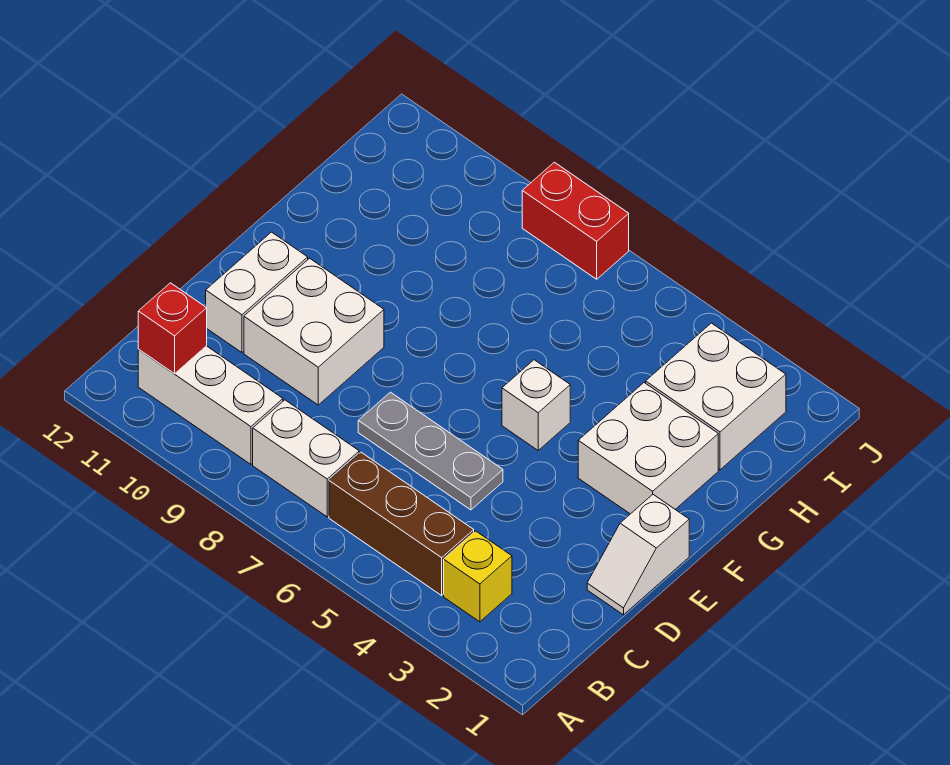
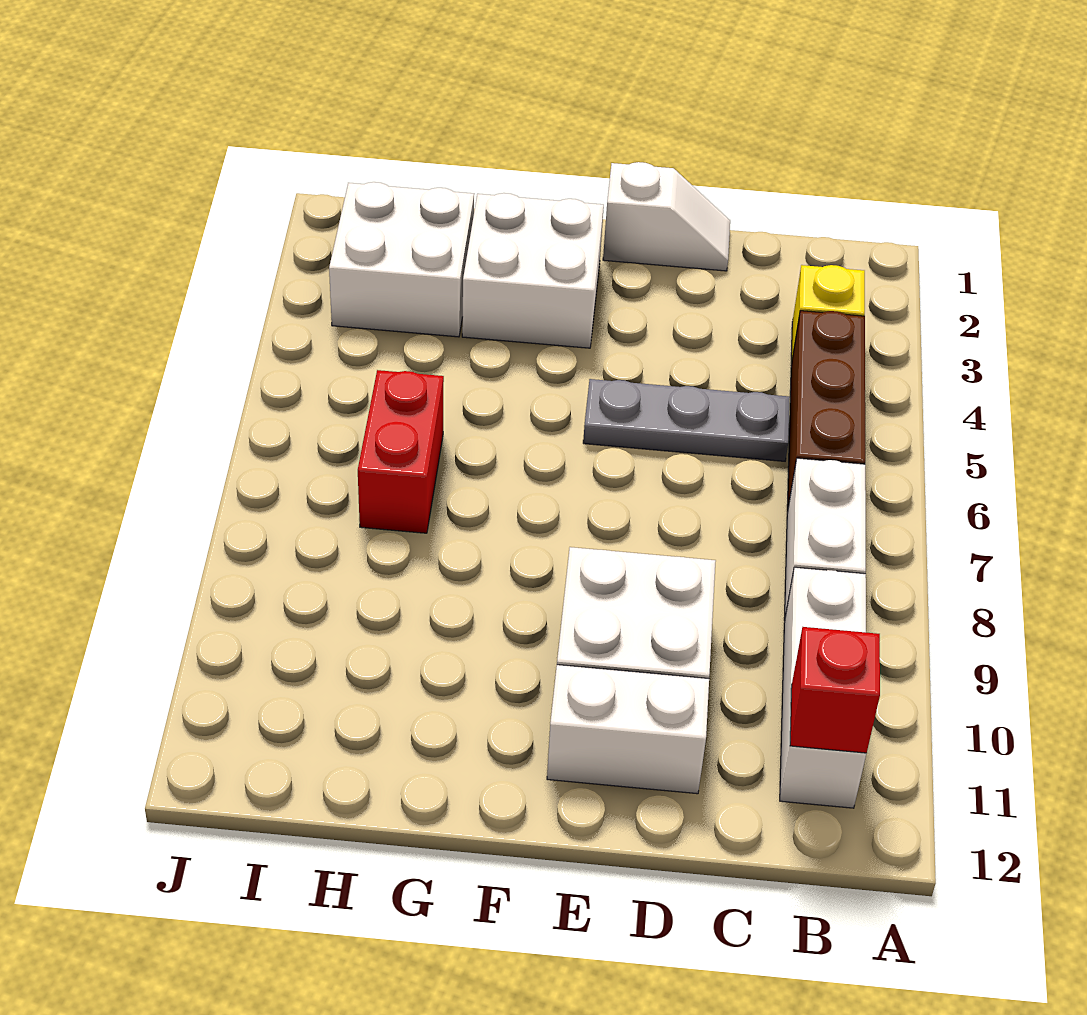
grey 1x3 plate [358,392,503,510] -> grey 1x3 plate turned to [583,379,790,461]
white 1x1 brick [502,360,570,450] -> none
red 1x2 brick [522,162,629,279] -> red 1x2 brick moved to [358,370,444,533]

